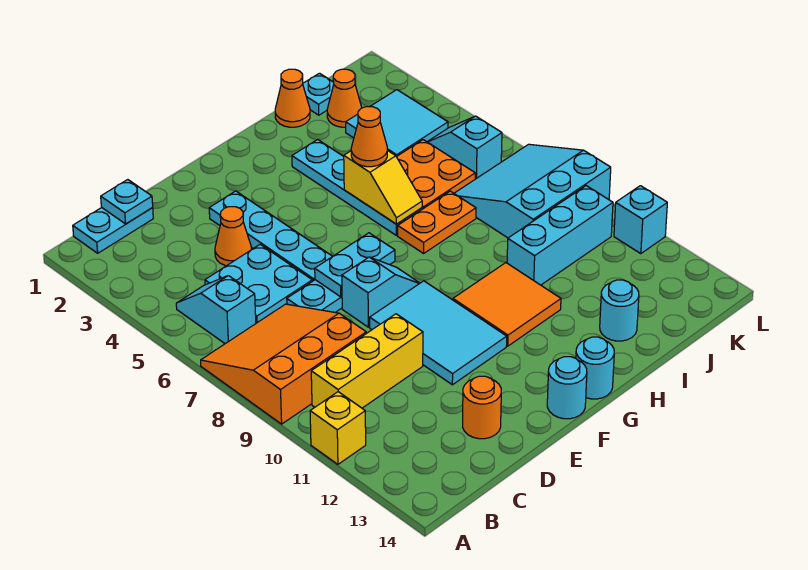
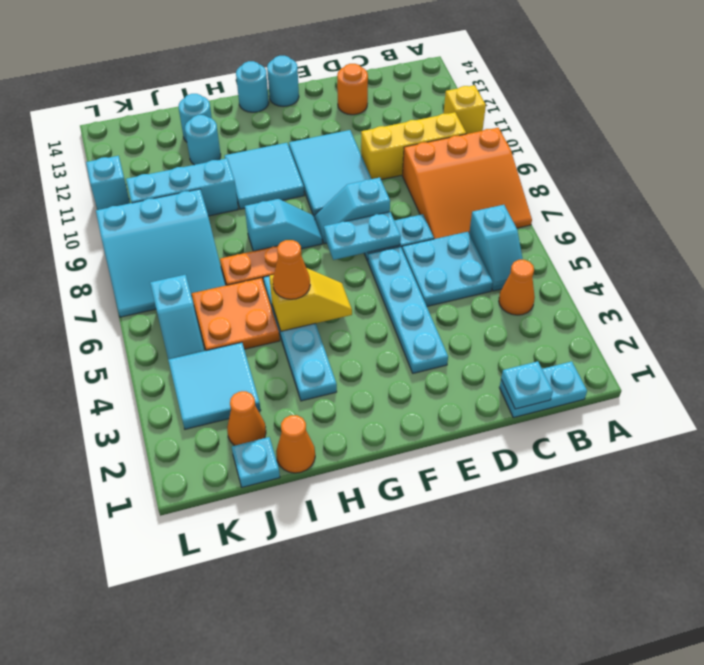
orange 1x1 cone [215,207,251,266] -> orange 1x1 cone moved to [499,260,535,315]
none -> cyan 1x2 slope [245,199,322,251]
orange 2x2 tile [453,263,561,346] -> cyan 2x2 tile [225,143,304,209]
yellow 1x2 slope [344,150,422,224] -> yellow 1x2 slope turned to [269,268,352,331]
none -> cyan 1x1 round brick [185,115,221,165]

